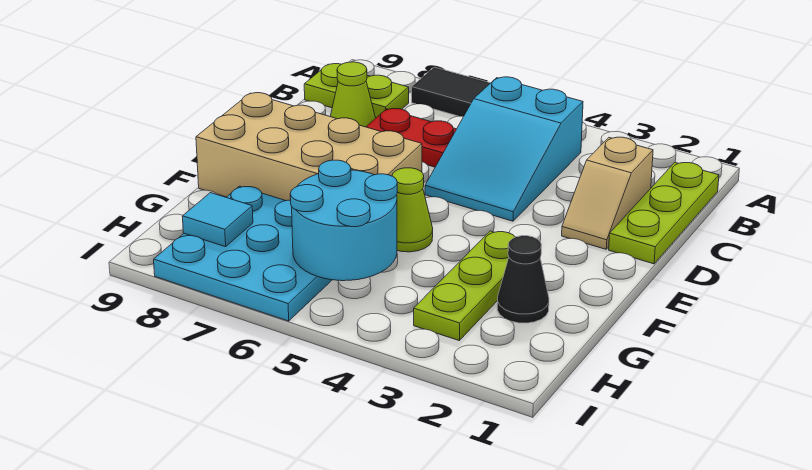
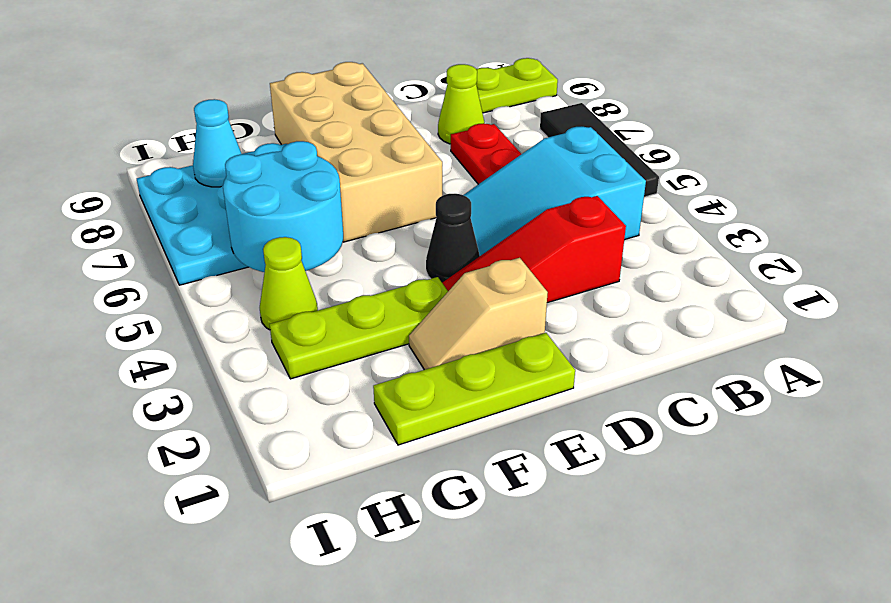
lime 1x3 plate [609,163,719,264] -> lime 1x3 plate moved to [373,333,575,445]
lime 1x2 plate [304,64,409,118] -> lime 1x2 plate turned to [476,58,558,113]
tan 1x2 slope [562,137,653,249] -> tan 1x2 slope moved to [409,258,548,370]
none -> red 1x3 slope [442,196,626,303]
lime 1x1 cone [392,168,433,252] -> lime 1x1 cone moved to [260,237,318,330]
black 1x1 cone [497,236,549,323] -> black 1x1 cone moved to [426,194,480,282]
cyan 1x1 tile [182,193,253,247] -> cyan 1x1 cone [193,99,242,187]

